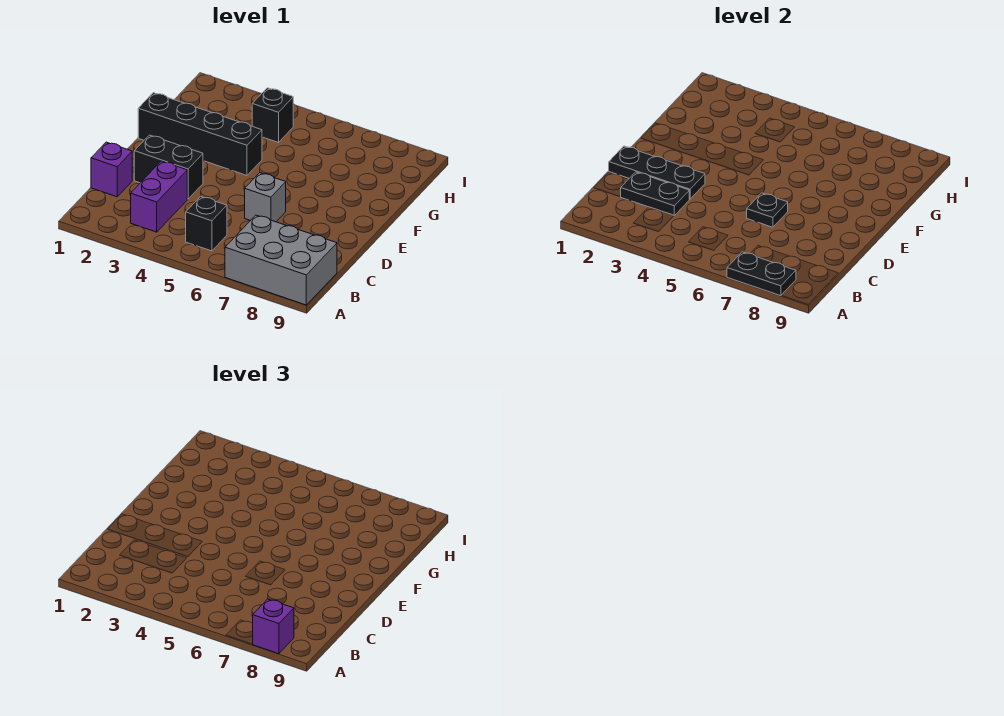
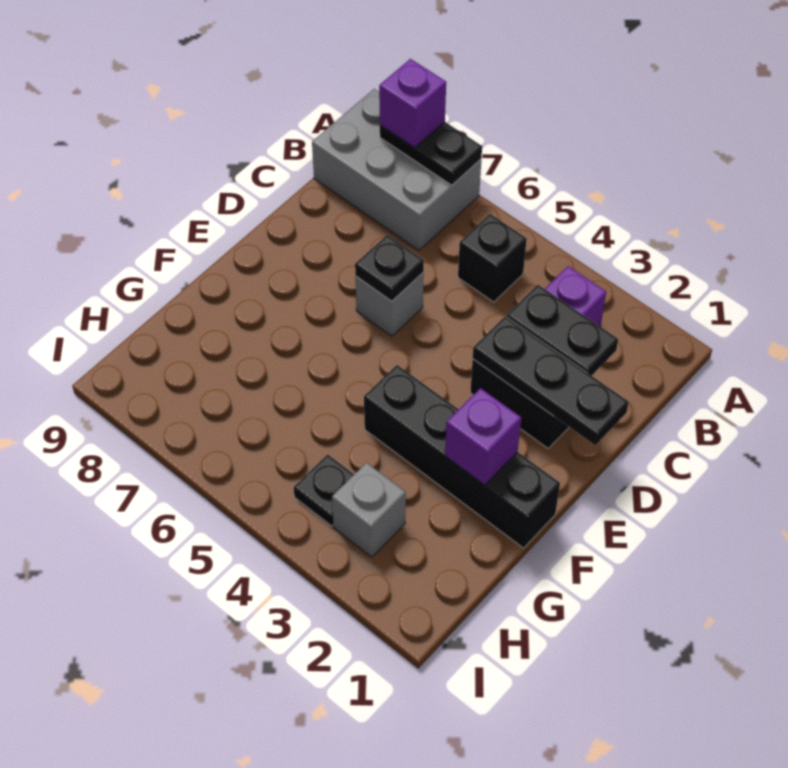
purple 1x1 brick [91,142,132,197] -> purple 1x1 brick moved to [445,388,521,485]
none -> grey 1x1 brick [332,463,406,557]
black 1x1 brick [252,88,293,142] -> black 1x1 plate [294,454,354,526]

